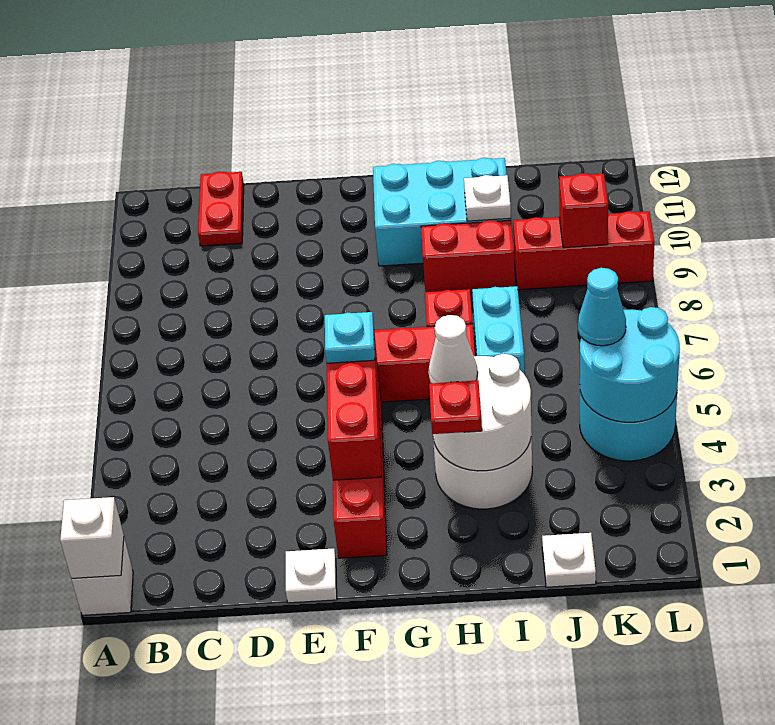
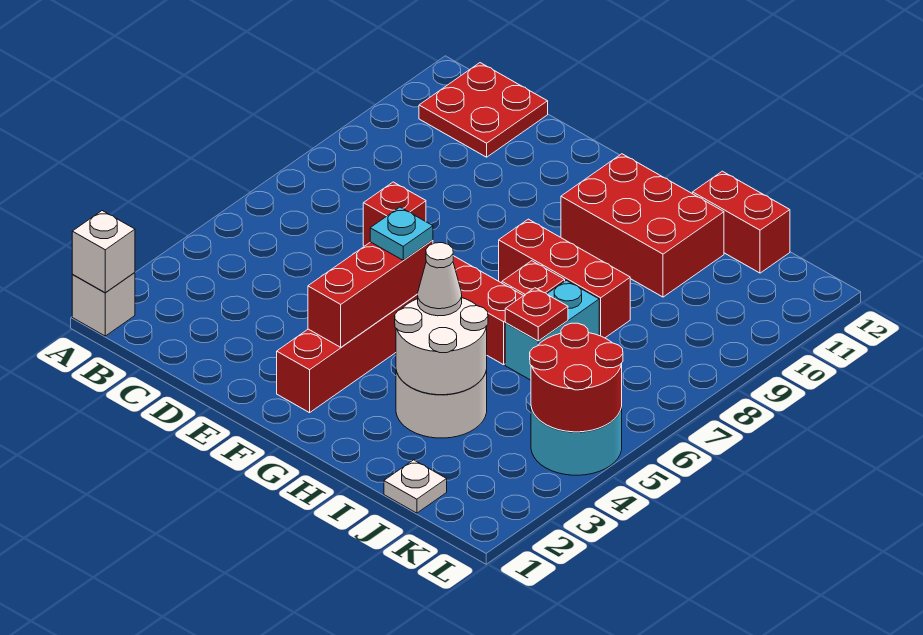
red 1x2 plate [198,172,244,246] -> red 2x2 plate [419,63,548,157]
white 1x1 plate [286,549,337,603] -> none
cyan 2x3 brick [373,158,511,266] -> red 2x3 brick [561,154,724,297]
red 1x1 plate [429,380,482,434] -> red 1x1 plate moved to [505,288,568,341]
red 1x2 brick [421,220,515,293] -> red 1x2 brick moved to [693,171,790,273]
white 1x1 plate [464,175,511,221] -> none
red 1x3 brick [513,211,655,290] -> red 1x3 brick moved to [499,219,630,338]
cyan 2x2 round brick [580,307,680,422] -> red 2x2 round brick [530,323,623,432]
cyan 1x1 cone [578,268,626,346] -> none
red 1x1 brick [559,173,608,248] -> red 1x1 brick moved to [363,182,426,246]

